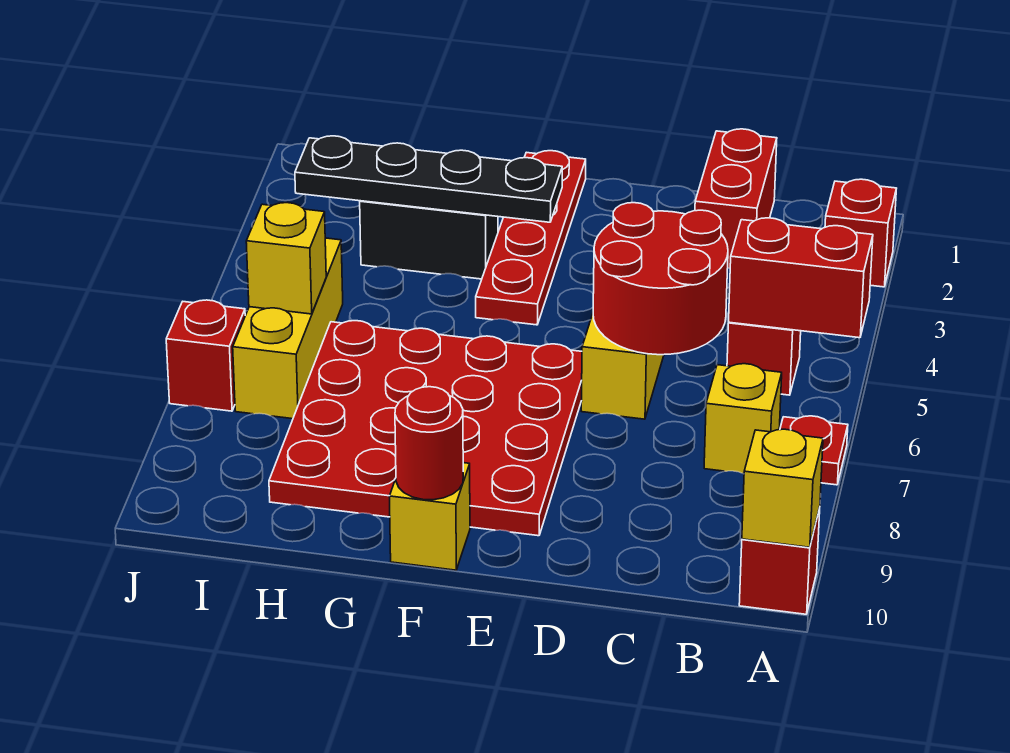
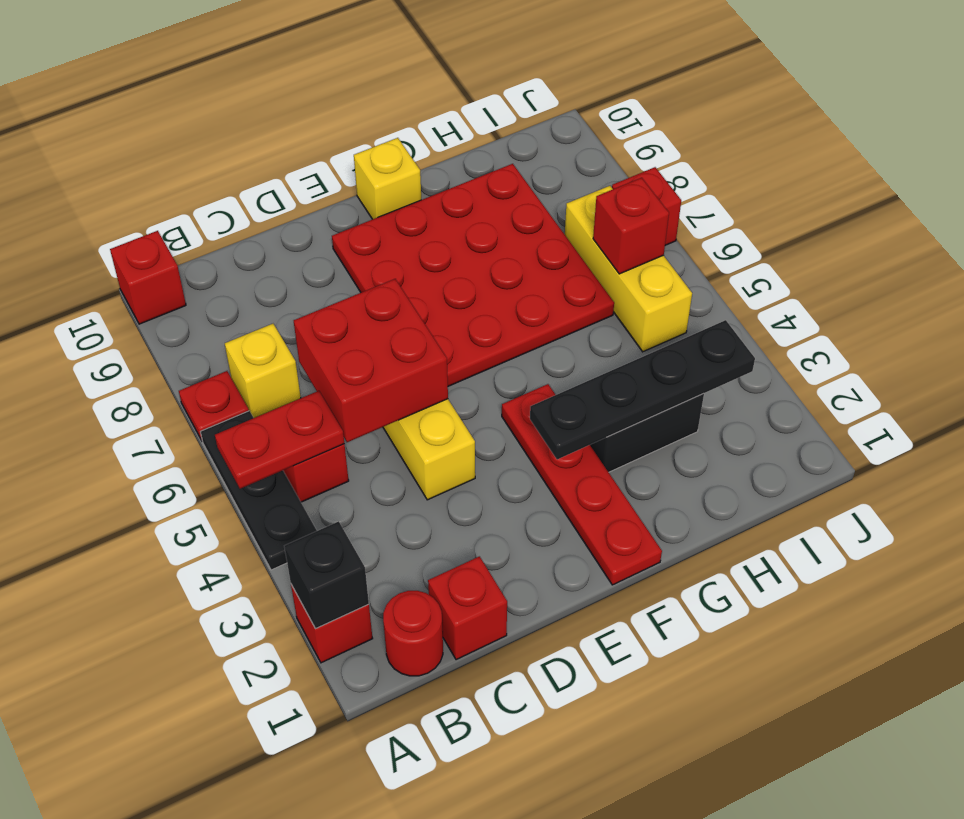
none -> black 1x1 brick [284,521,369,629]
none -> black 1x3 plate [201,411,317,570]
red 1x2 brick [729,218,873,338] -> red 1x2 plate [215,391,344,489]
yellow 1x1 brick [742,429,823,547] -> none
red 1x2 brick [695,129,777,268] -> red 1x1 brick [428,556,507,660]
red 2x2 round brick [593,203,728,355] -> red 2x2 brick [294,279,448,442]
red 1x1 round brick [395,387,463,500] -> red 1x1 round brick moved to [383,591,443,676]
yellow 1x1 brick [246,203,326,314] -> red 1x1 brick [593,178,669,274]

